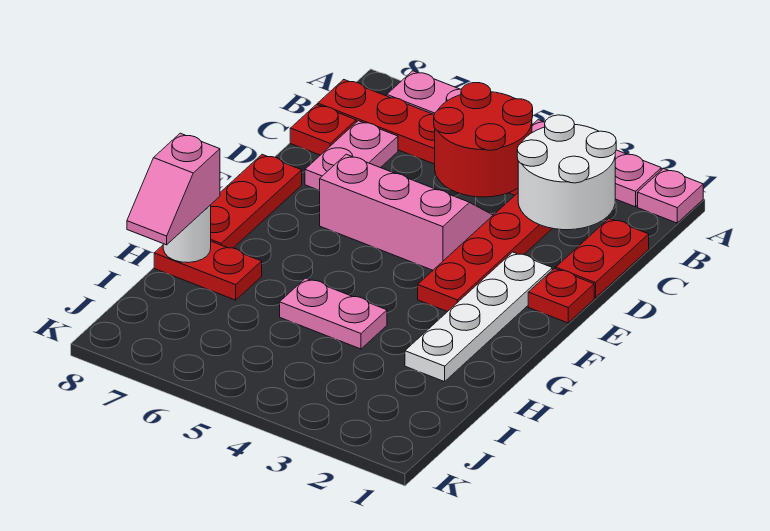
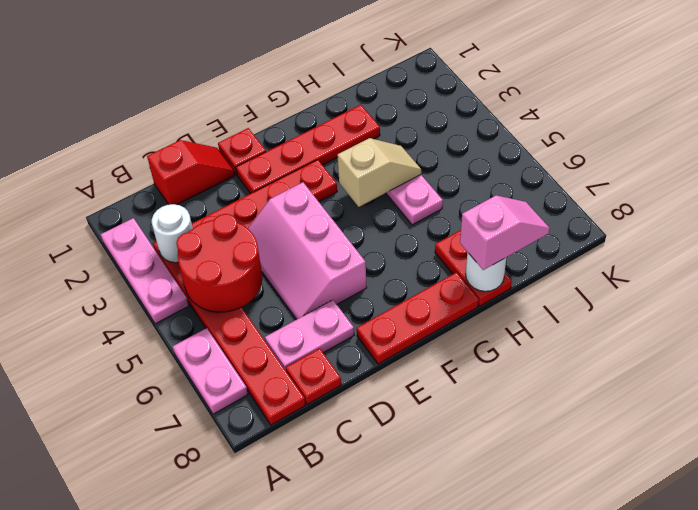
pink 1x1 plate [638,169,703,223] -> none
white 2x2 round brick [517,115,616,230] -> white 1x1 round brick [152,204,193,263]
red 1x2 plate [556,219,649,298] -> red 1x2 slope [147,140,235,205]
white 1x4 plate [405,252,552,382] -> red 1x4 plate [236,105,380,194]
none -> tan 1x2 slope [337,138,421,207]

